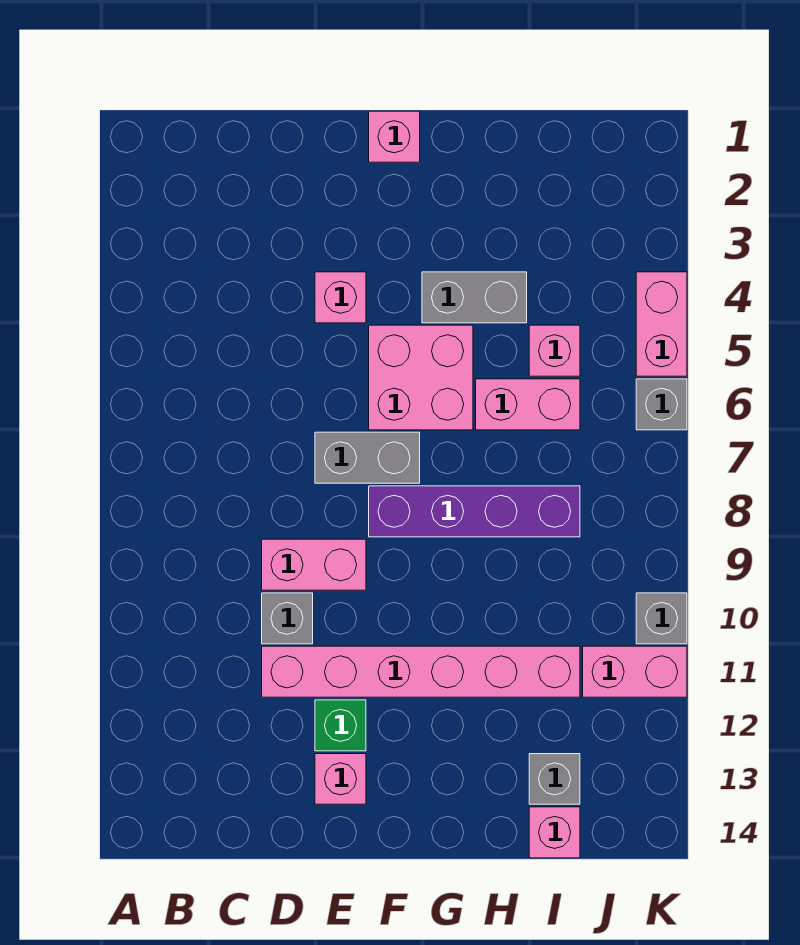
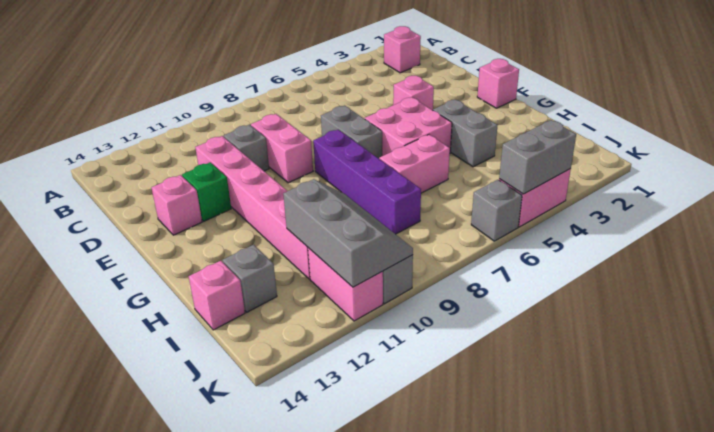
pink 1x2 brick [476,379,580,430] -> pink 1x2 brick turned to [379,135,450,193]
pink 1x1 brick [529,325,580,376] -> pink 1x1 brick moved to [384,26,421,73]
none -> grey 2x3 slope [283,179,413,287]
none -> grey 1x2 brick [499,120,576,194]

